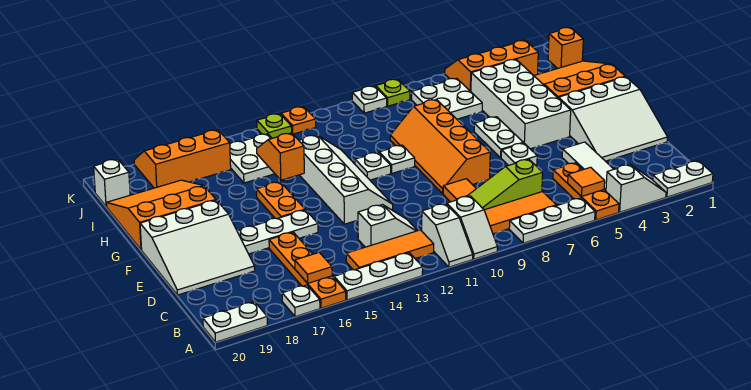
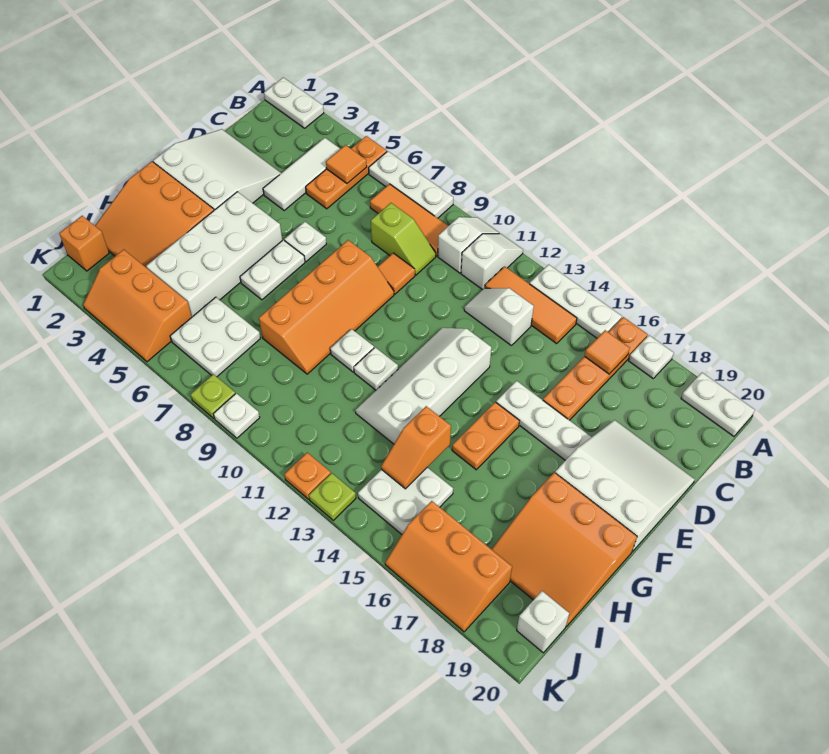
white 1x2 slope [606,165,666,212] -> none
lime 1x3 slope [466,159,543,210] -> lime 1x2 slope [371,203,436,275]

